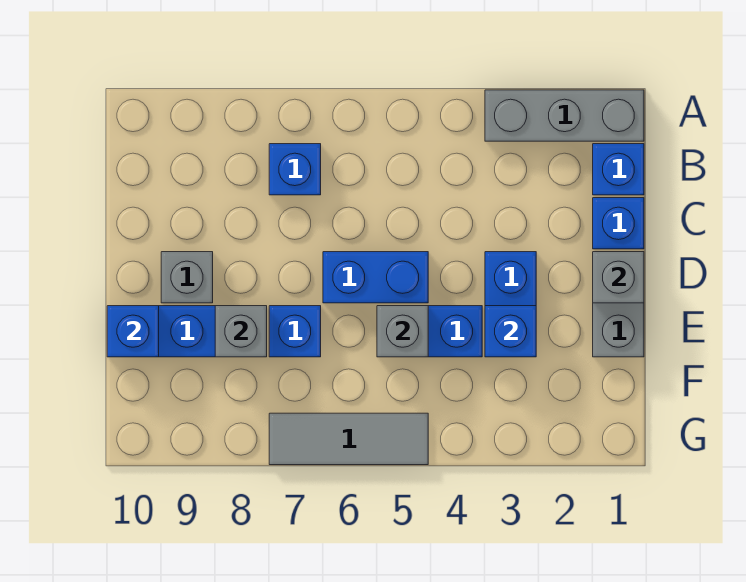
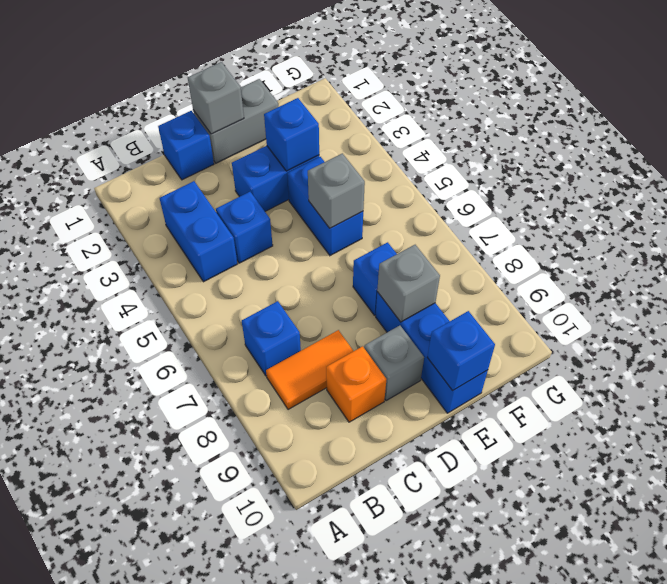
grey 1x3 brick [485,90,644,141] -> none
blue 1x1 brick [593,144,644,195] -> blue 1x1 brick moved to [216,192,273,263]
none -> orange 1x2 tile [266,330,353,410]
none -> orange 1x1 brick [326,346,387,422]
blue 1x2 brick [323,252,428,303] -> blue 1x2 brick moved to [160,181,237,282]
grey 1x3 tile [269,413,428,465] -> none

